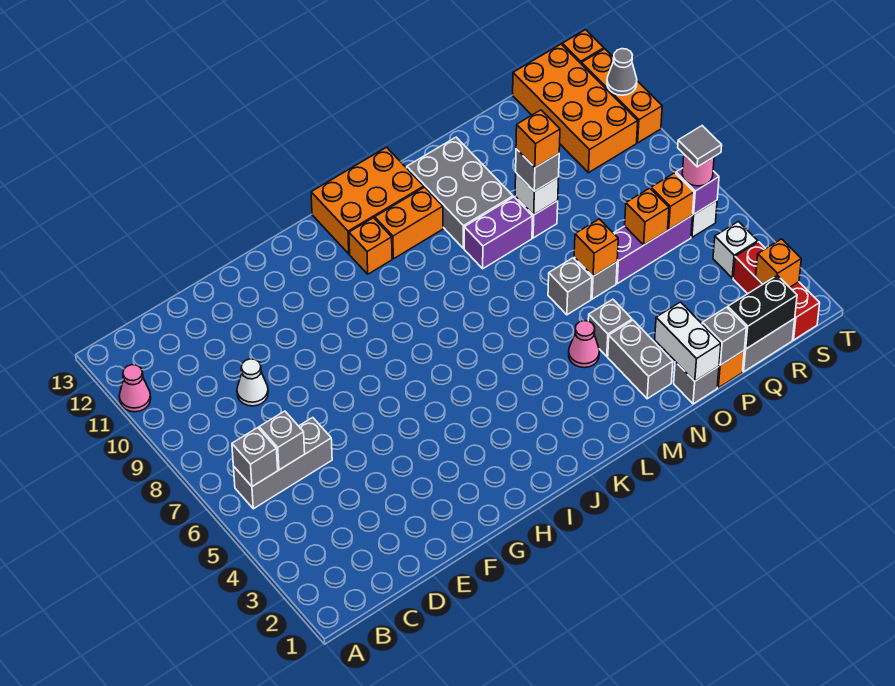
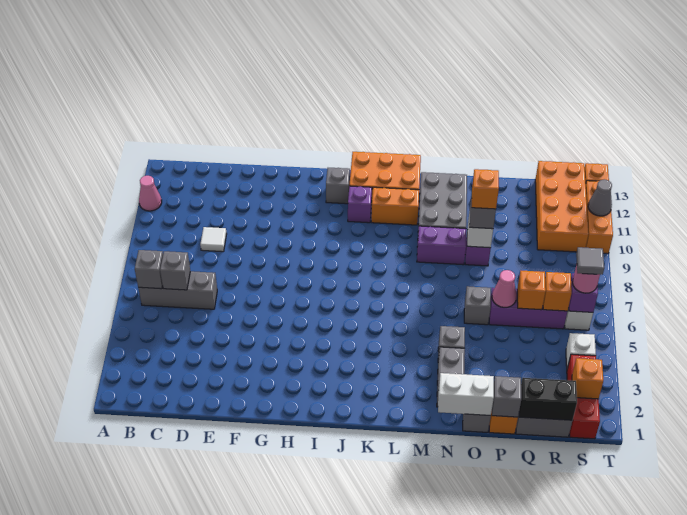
white 1x1 cone [237,359,268,406] -> white 1x1 tile [200,227,227,252]
orange 1x1 brick [349,218,392,274] -> purple 1x1 brick [348,186,372,223]
pink 1x1 cone [569,321,599,368] -> pink 1x1 cone moved to [492,270,517,308]
grey 1x1 brick [548,258,592,315] -> grey 1x1 brick moved to [326,168,350,204]
white 1x2 brick [655,302,721,381] -> white 1x2 brick turned to [438,373,494,416]
orange 1x1 brick [574,219,618,276] -> none

